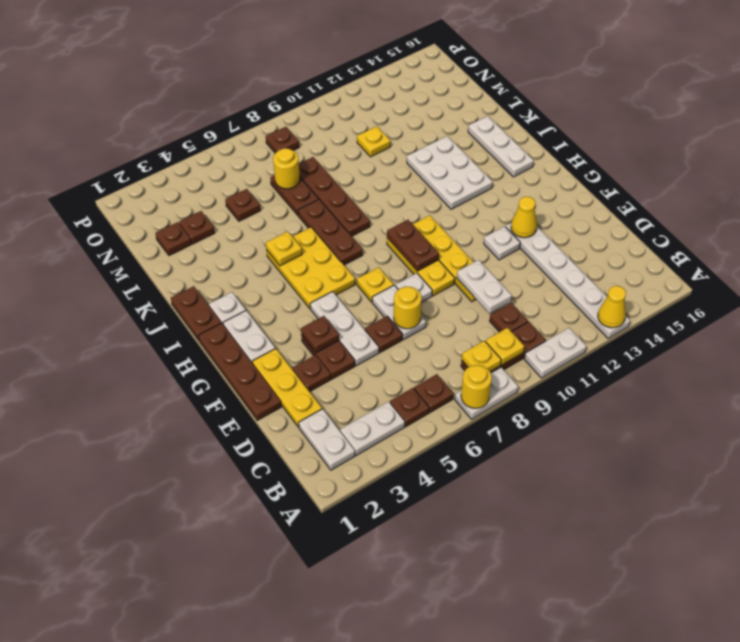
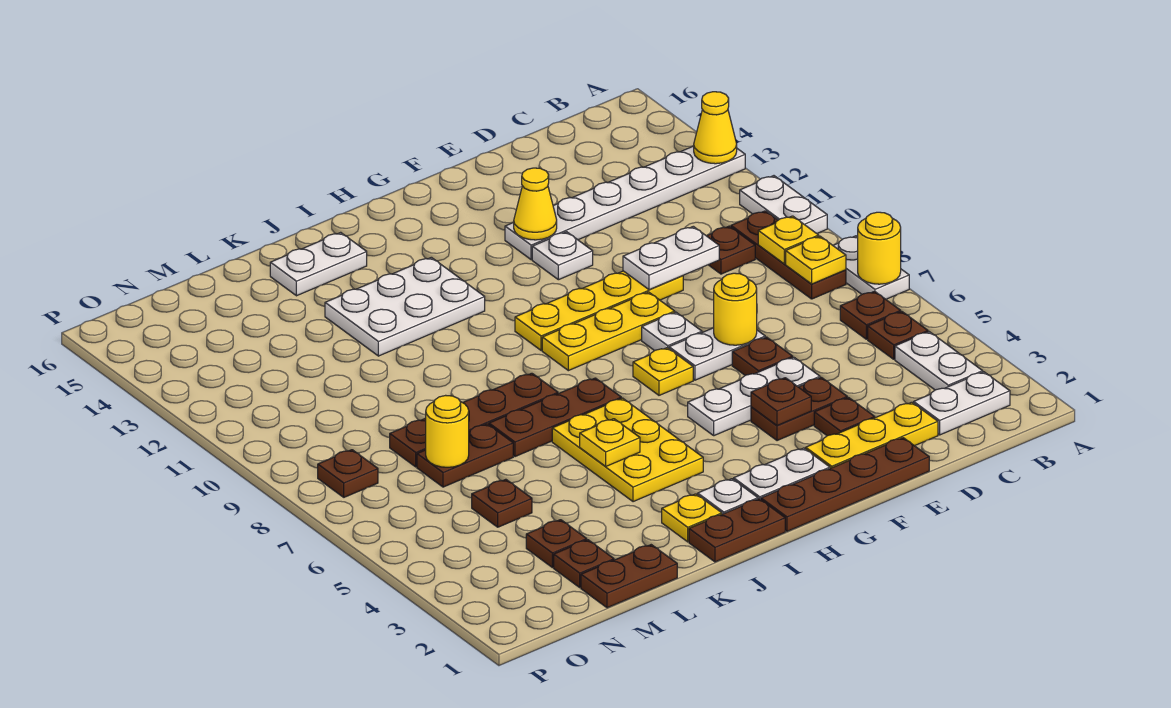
brown 1x2 plate [387,220,439,271] -> brown 1x2 plate moved to [581,545,677,608]
yellow 2x3 plate [266,227,355,309] -> yellow 2x3 plate turned to [552,398,703,502]
white 1x3 plate [468,116,534,177] -> white 1x2 plate [270,232,367,296]
yellow 1x1 plate [357,126,390,157] -> yellow 1x1 plate moved to [662,494,722,542]

